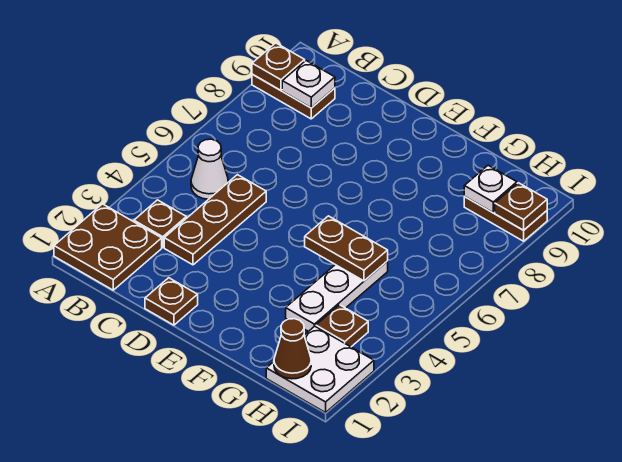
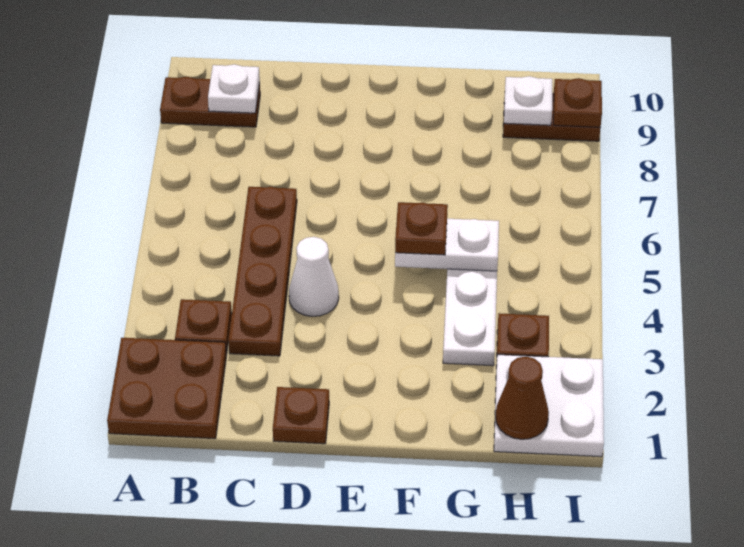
brown 1x1 plate [252,43,305,90] -> brown 1x1 plate moved to [395,202,448,255]
white 1x1 cone [191,139,228,199] -> white 1x1 cone moved to [289,237,339,316]
brown 1x3 plate [164,175,266,265] -> brown 1x4 plate [228,187,297,356]
brown 1x2 plate [305,216,388,281] -> white 1x2 plate [395,219,499,271]

